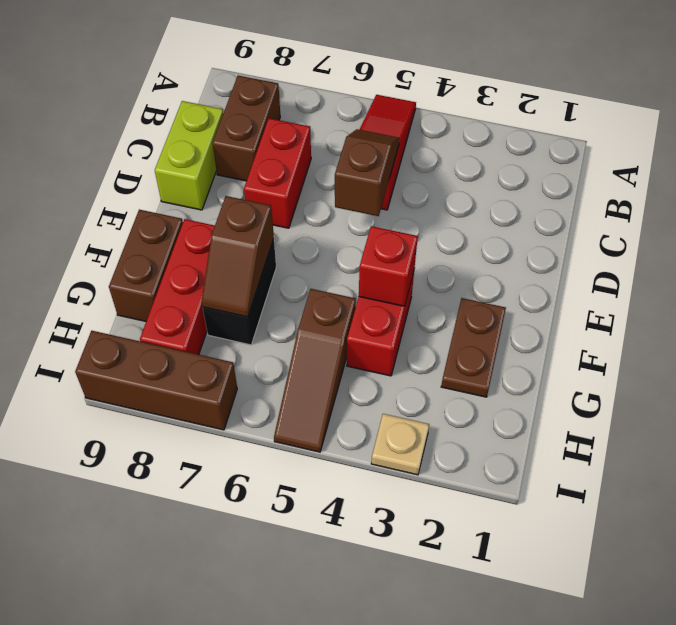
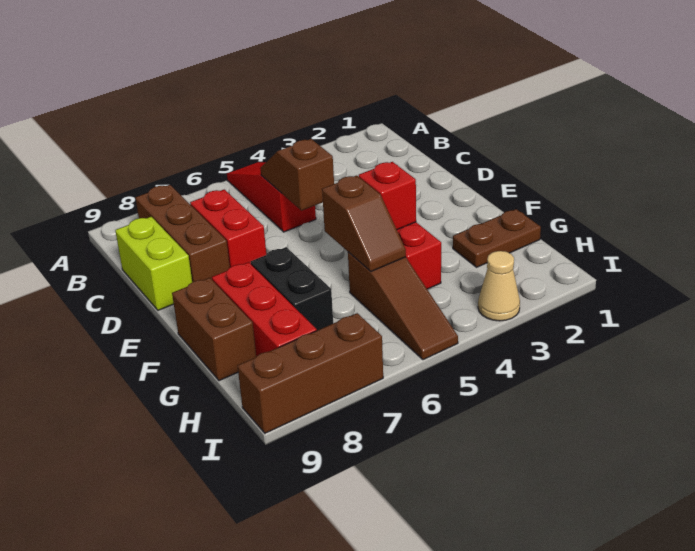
brown 1x2 brick [213,76,280,181] -> brown 1x3 brick [135,185,230,282]
brown 1x2 plate [441,298,506,397] -> brown 1x2 plate turned to [453,209,541,267]
brown 1x2 slope [202,196,274,317] -> brown 1x2 slope moved to [322,175,406,271]
tan 1x1 plate [371,414,429,475] -> tan 1x1 cone [478,251,520,321]

